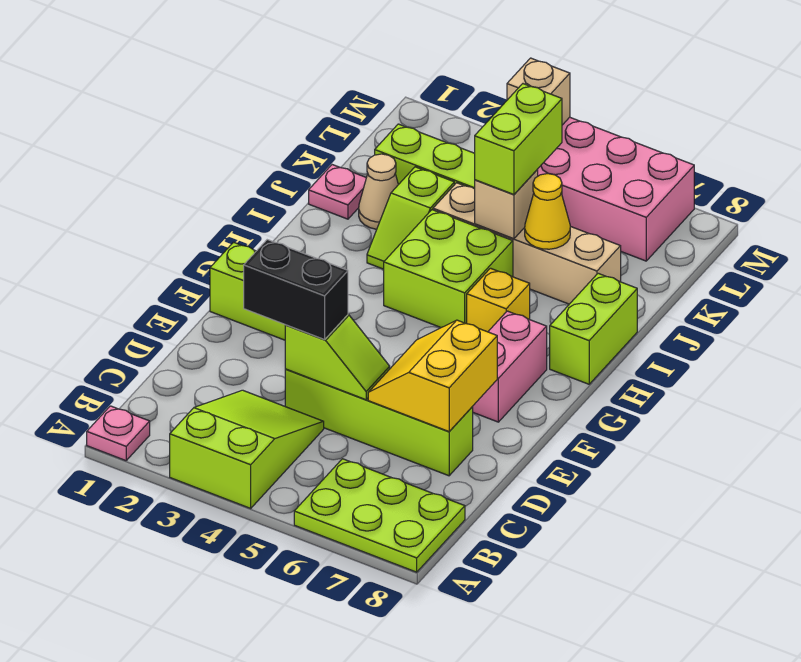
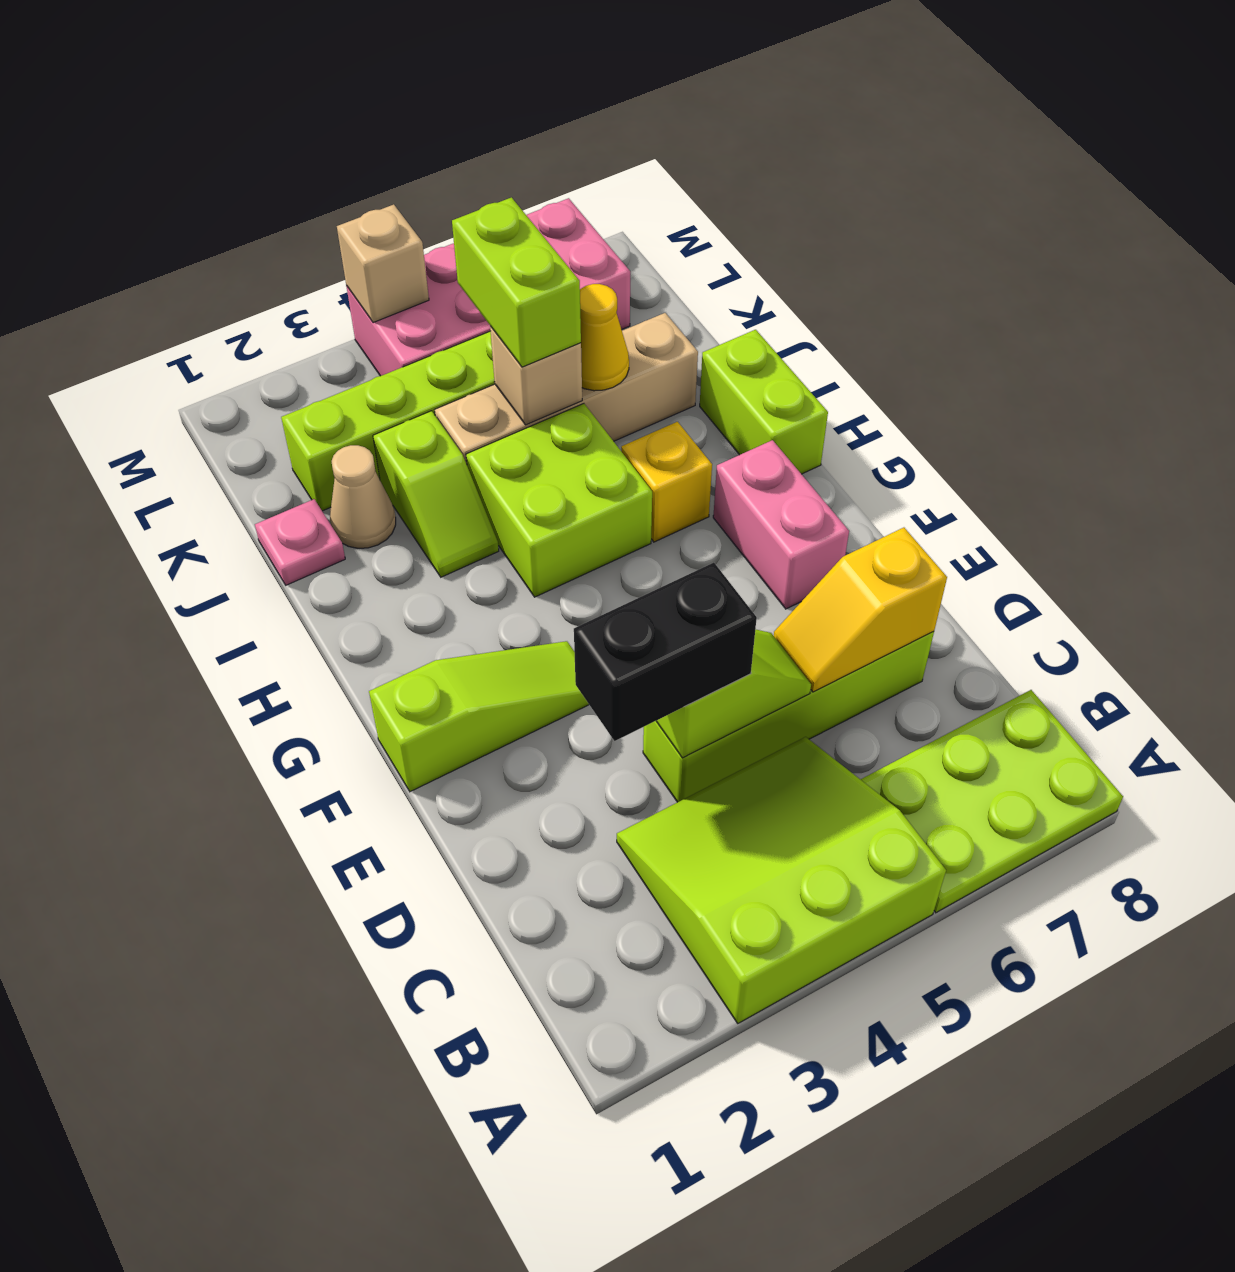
pink 1x1 plate [87,406,150,461] -> none
lime 2x3 slope [170,390,324,508] -> lime 3x3 slope [617,737,946,1023]
yellow 2x2 slope [368,320,497,431] -> yellow 1x2 slope [774,528,947,692]

